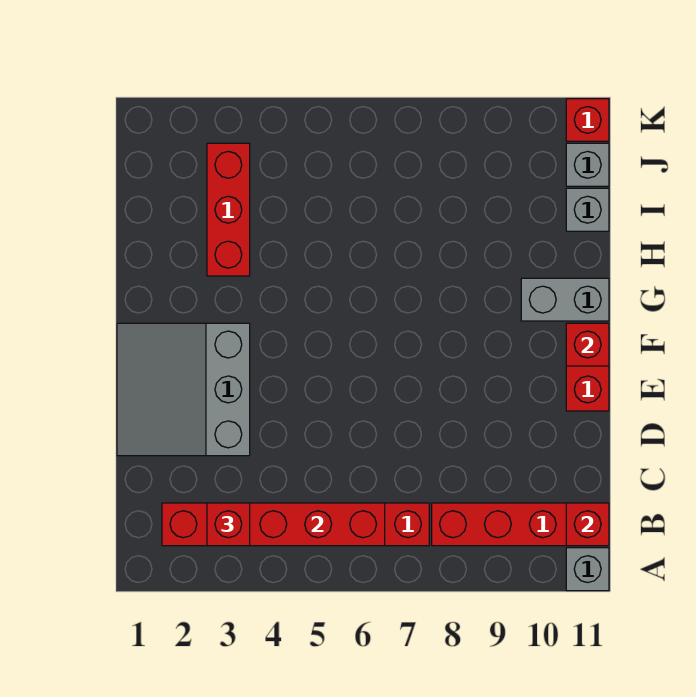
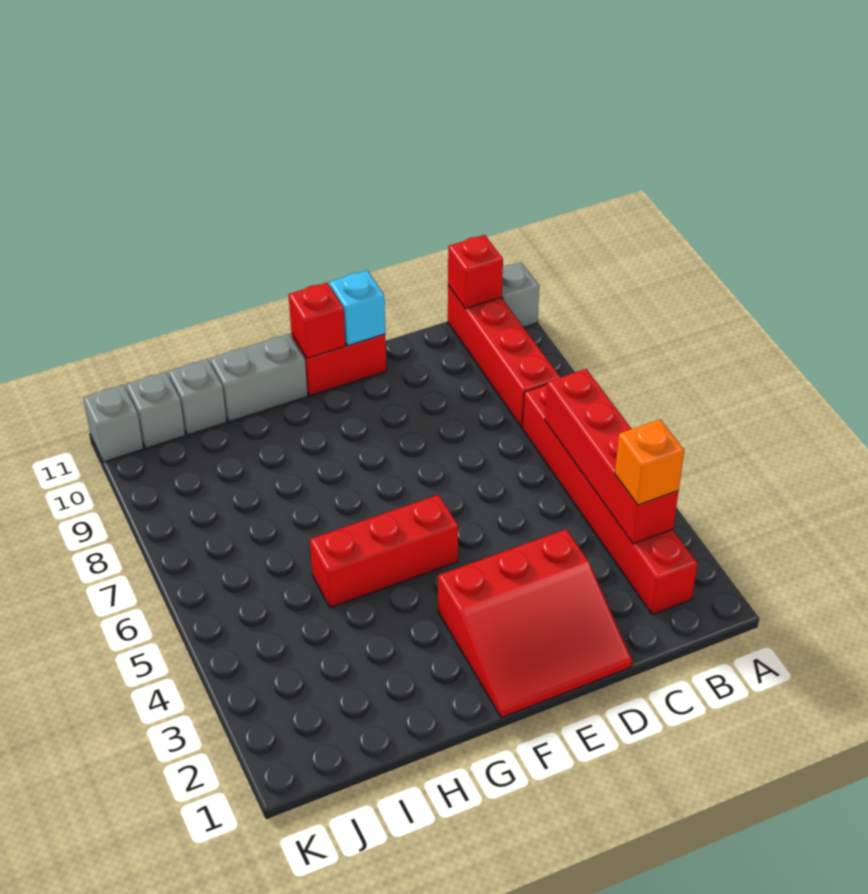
red 1x1 brick [207,503,250,546] -> orange 1x1 brick [615,419,684,505]
grey 3x3 slope [117,323,250,456] -> red 3x3 slope [438,529,632,718]
none -> cyan 1x1 brick [329,270,385,346]
grey 1x2 brick [521,278,609,321] -> grey 1x2 brick turned to [210,334,308,422]
red 1x3 brick [207,143,250,276] -> red 1x3 brick moved to [310,495,458,608]
red 1x1 brick [566,99,609,141] -> grey 1x1 brick [83,385,144,462]

